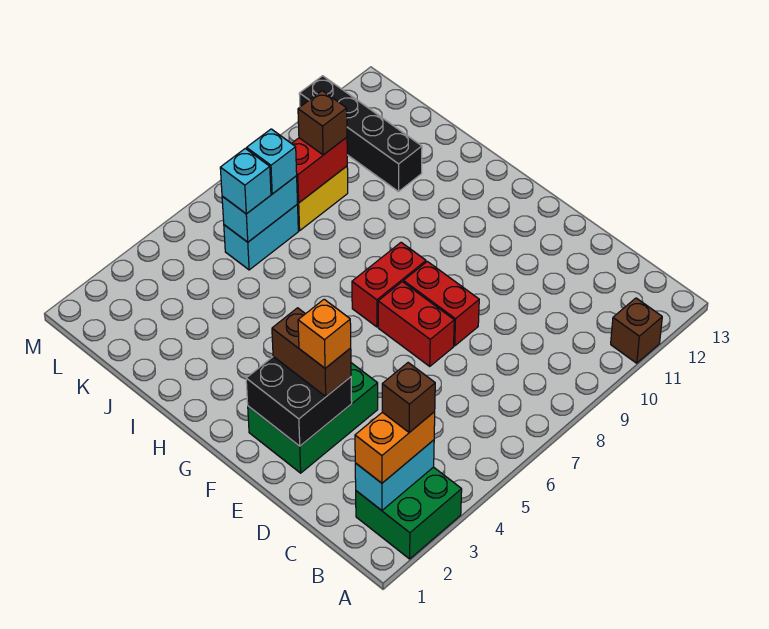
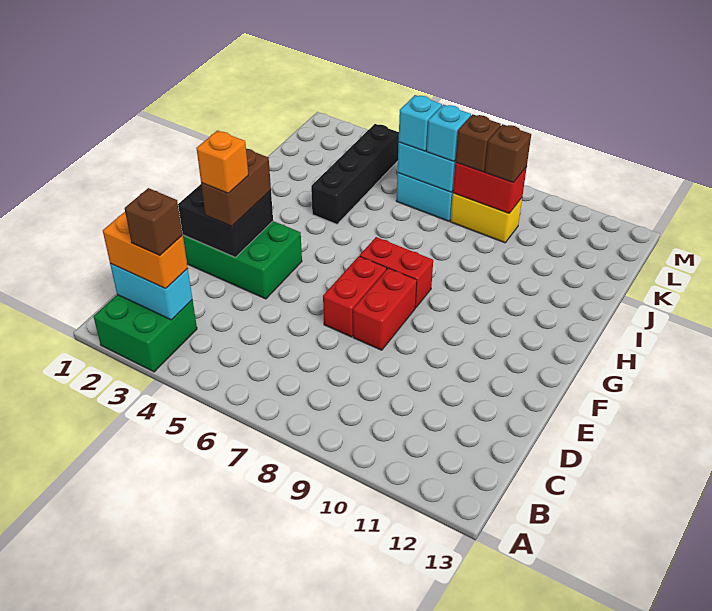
brown 1x1 brick [611,298,662,363] -> brown 1x1 brick moved to [455,114,501,172]
black 1x4 brick [299,76,422,191] -> black 1x4 brick moved to [311,124,399,224]

